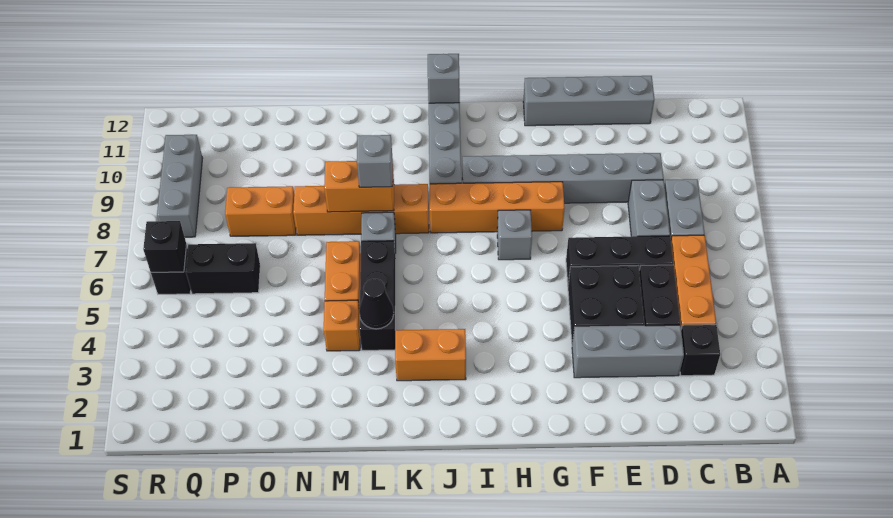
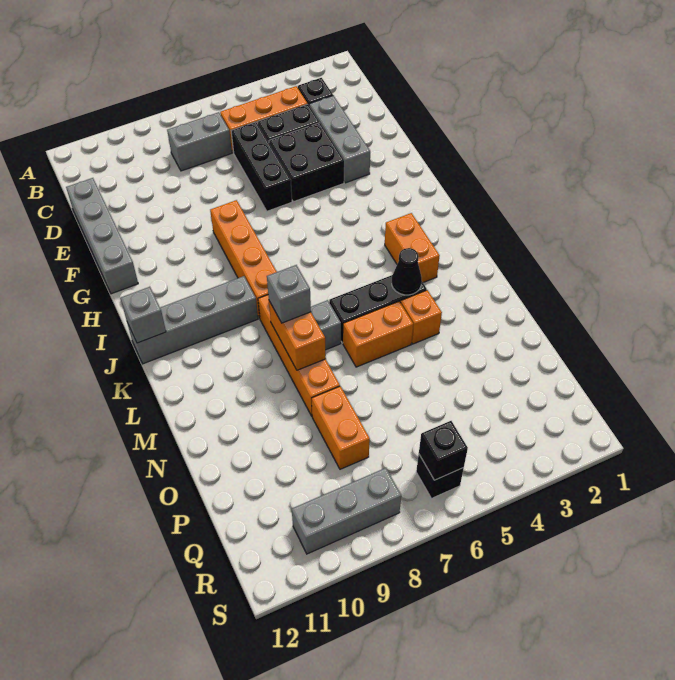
grey 1x2 brick [628,180,670,237] -> none
grey 1x6 brick [462,153,664,203] -> none
grey 1x1 brick [497,210,532,260] -> none
black 1x2 brick [186,243,260,294] -> none

